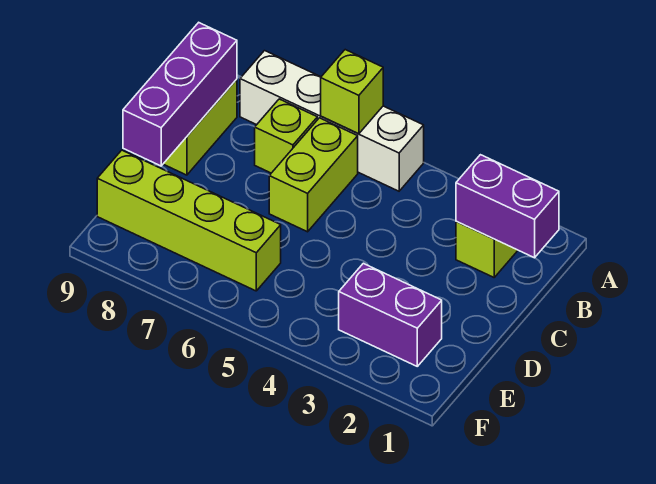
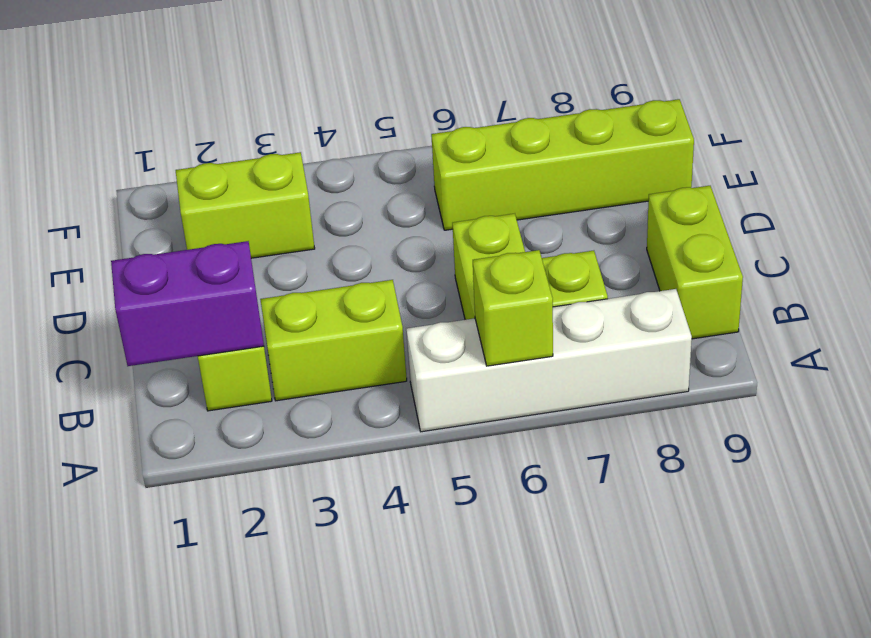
none -> lime 1x2 brick [260,280,407,401]
purple 1x3 brick [123,23,237,166] -> none
purple 1x2 brick [339,263,442,366] -> lime 1x2 brick [176,152,315,258]

